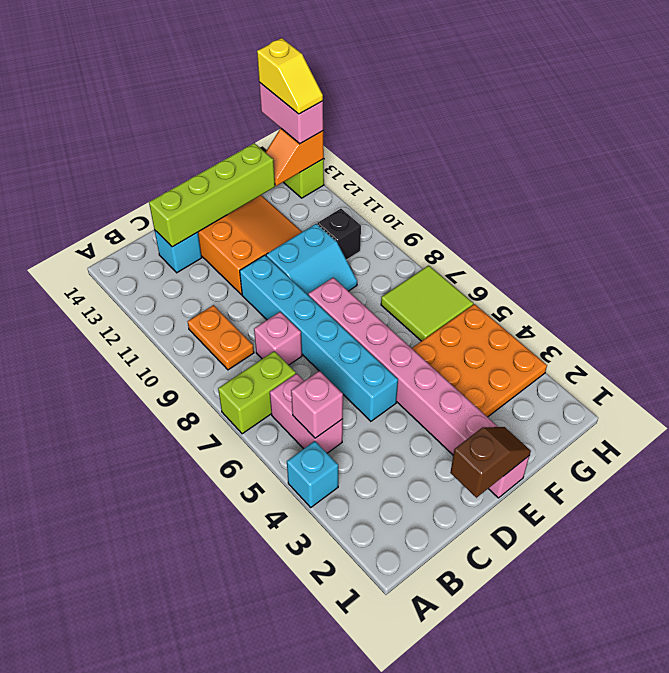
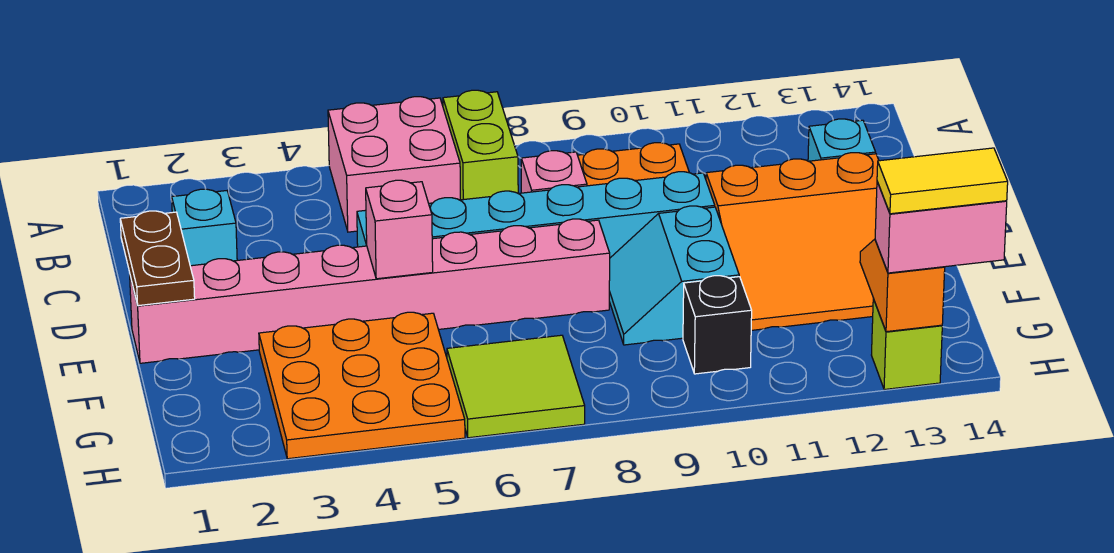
cyan 1x1 brick [287,441,338,507] -> cyan 1x1 brick moved to [172,189,237,266]
pink 1x2 brick [270,374,343,453] -> pink 2x2 brick [328,97,460,232]
pink 1x1 brick [291,371,343,438] -> pink 1x1 brick moved to [366,180,433,279]
lime 1x4 brick [149,143,275,247] -> none
brown 1x2 slope [450,427,531,498] -> brown 1x2 plate [120,211,195,306]
yellow 1x2 slope [257,38,323,114] -> yellow 1x2 tile [877,148,1008,214]

